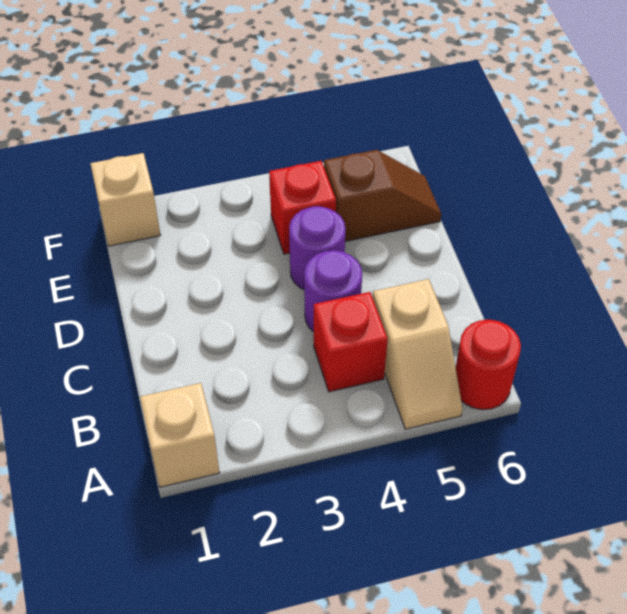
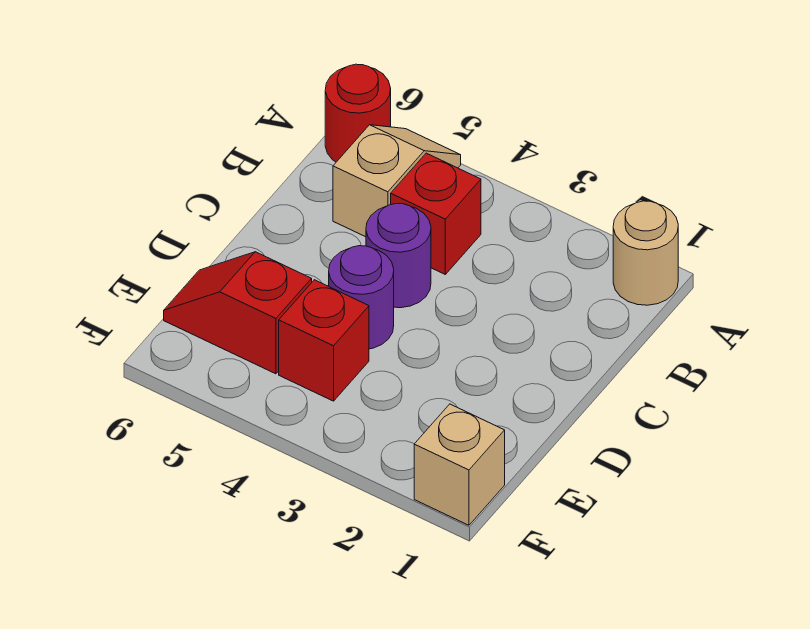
tan 1x1 brick [140,383,220,487] -> tan 1x1 round brick [613,201,678,305]
brown 1x2 slope [324,150,441,241] -> red 1x2 slope [164,252,312,374]

